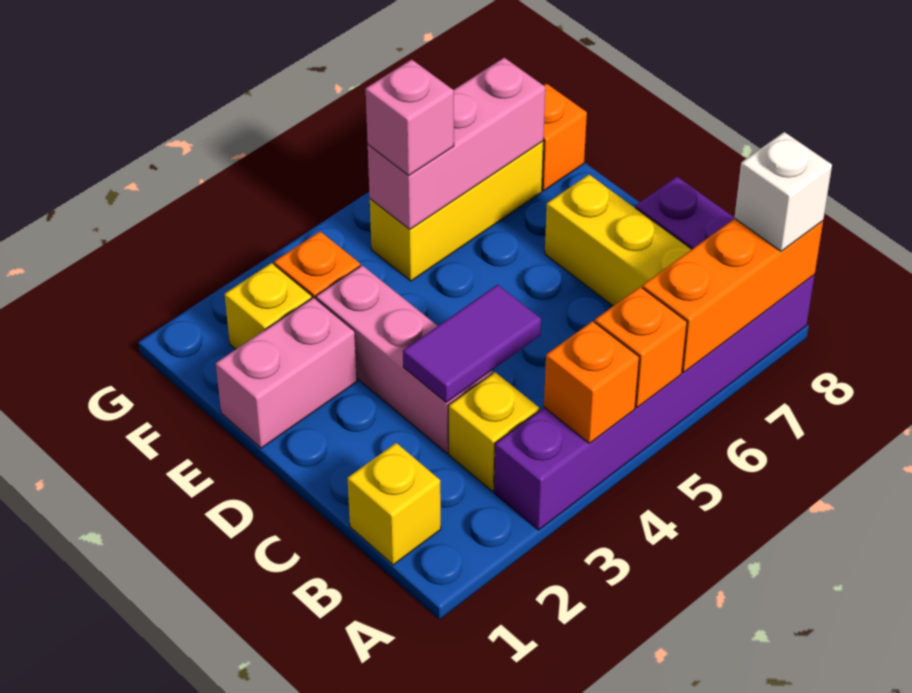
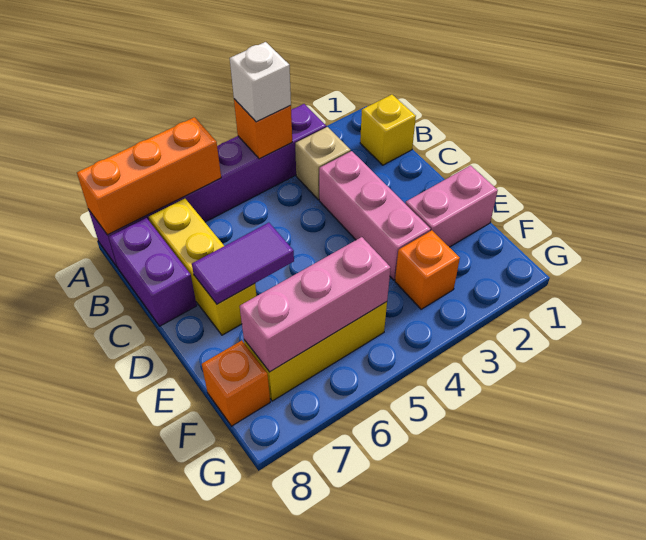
orange 1x1 brick [595,287,687,408] -> none
white 1x1 brick [734,132,832,251] -> white 1x1 brick moved to [230,42,291,122]
yellow 1x1 brick [449,372,539,491] -> tan 1x1 brick [295,127,351,200]
purple 1x2 tile [403,285,541,402] -> purple 1x2 tile moved to [192,223,294,304]
yellow 1x1 brick [225,263,312,349] -> none
pink 1x1 brick [366,59,454,175] -> none

